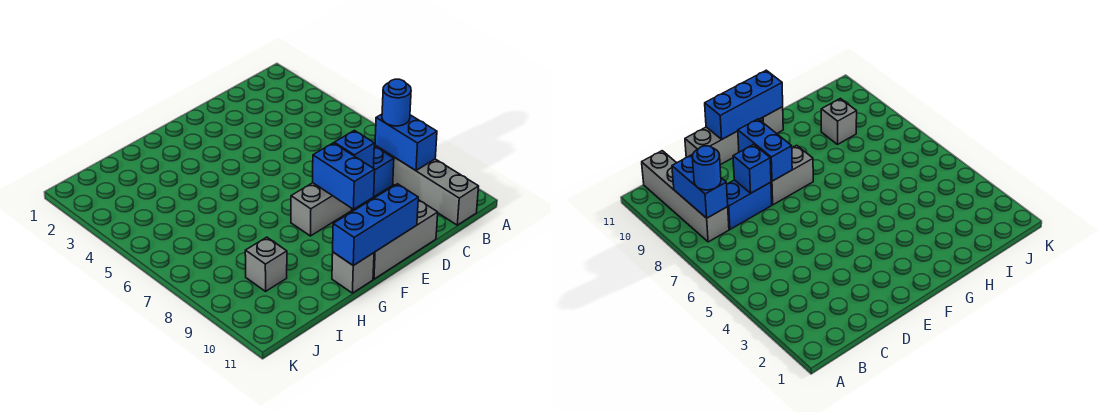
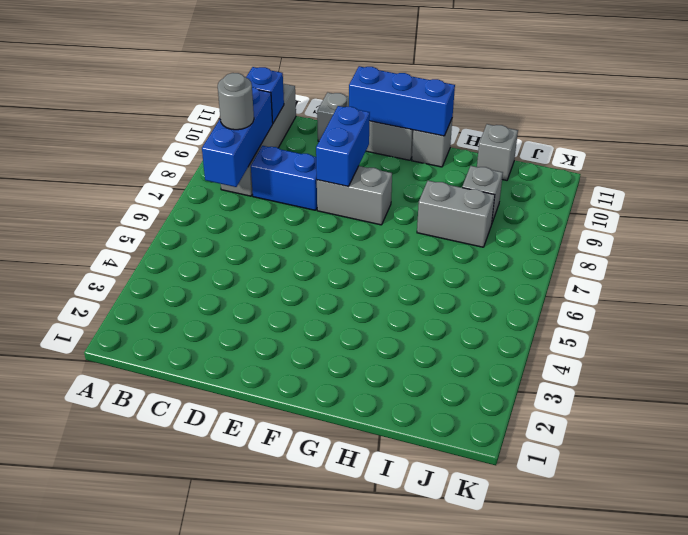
blue 1x2 brick [375,114,437,171] -> blue 1x3 brick [202,87,273,187]
blue 1x1 round brick [382,79,411,126] -> grey 1x1 round brick [218,73,254,130]
blue 1x1 brick [334,130,374,168] -> blue 1x1 brick moved to [246,67,284,123]
none -> grey 1x2 brick [417,181,495,247]
none -> grey 1x1 brick [477,124,518,180]

